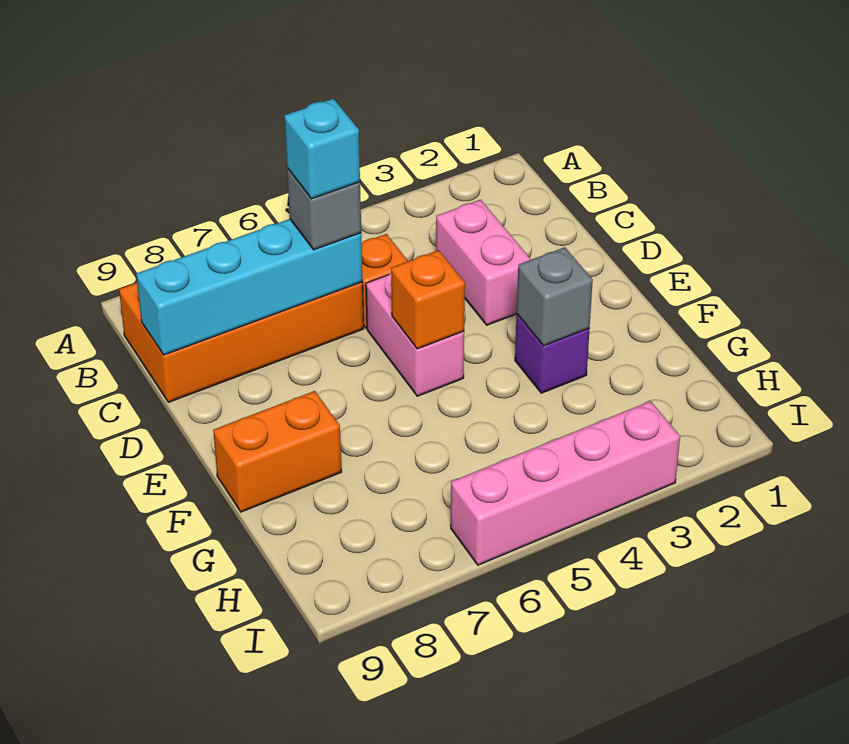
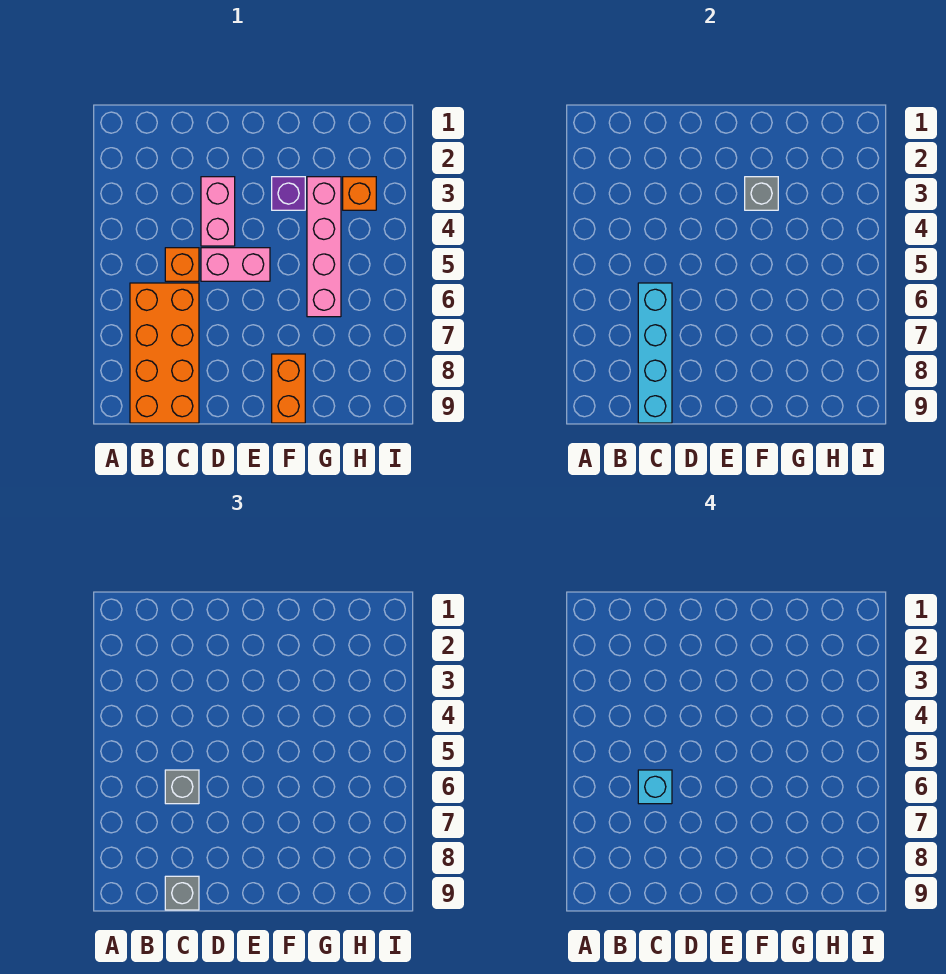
pink 1x2 brick [436,200,531,325] -> pink 1x2 brick turned to [201,177,235,246]
none -> grey 1x1 brick [165,876,199,910]
orange 1x1 brick [391,250,465,349] -> orange 1x1 brick moved to [343,177,376,210]
pink 1x4 brick [451,401,680,565] -> pink 1x4 brick moved to [307,177,341,317]

